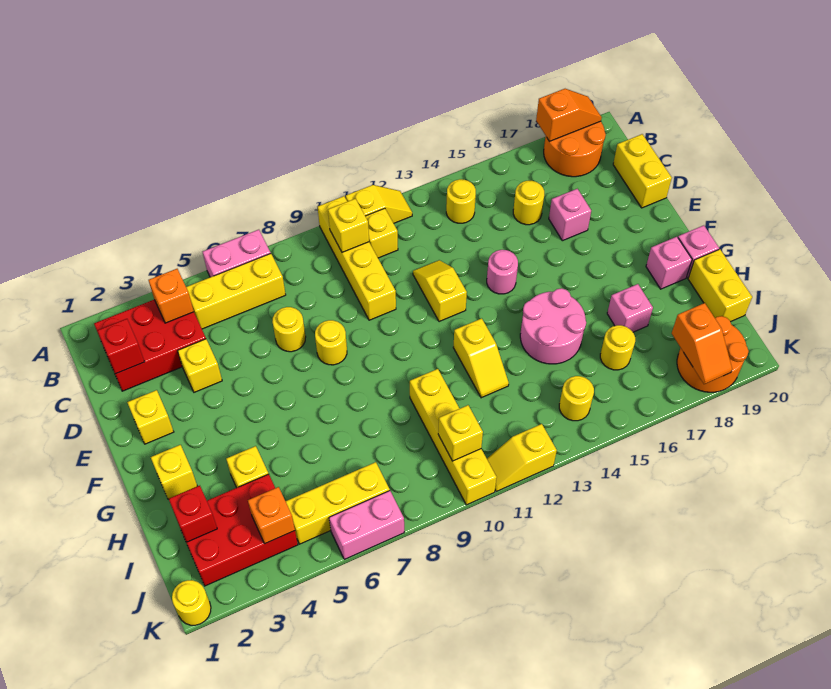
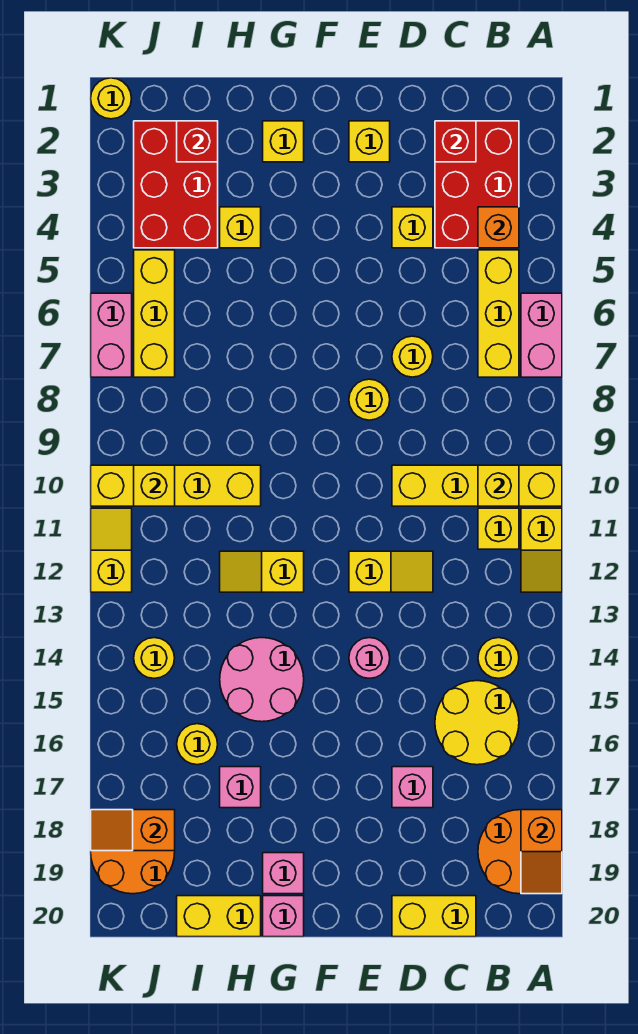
yellow 1x1 round brick [513,181,544,225] -> yellow 2x2 round brick [435,681,519,765]
orange 1x1 brick [248,487,295,544] -> none

